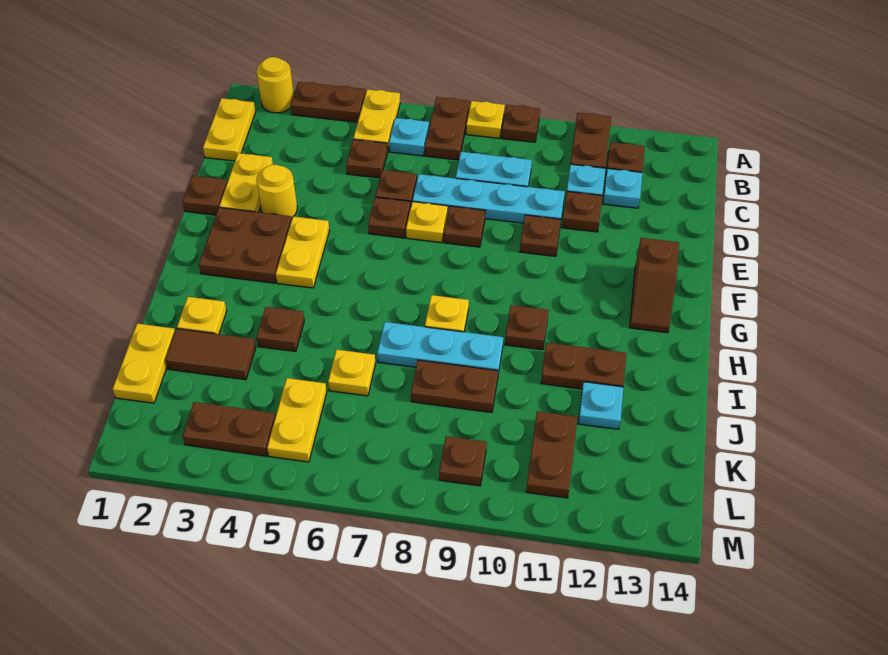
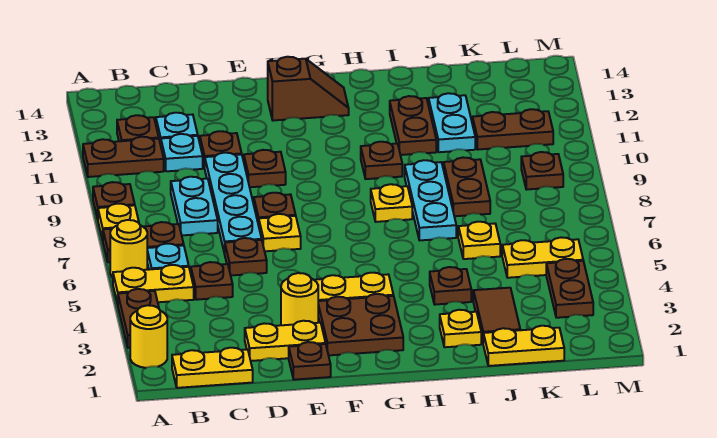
none -> yellow 1x1 round brick [110,220,147,277]
brown 1x1 plate [368,197,411,238] -> none
cyan 1x1 plate [578,382,623,429] -> cyan 1x2 plate [429,93,475,152]

